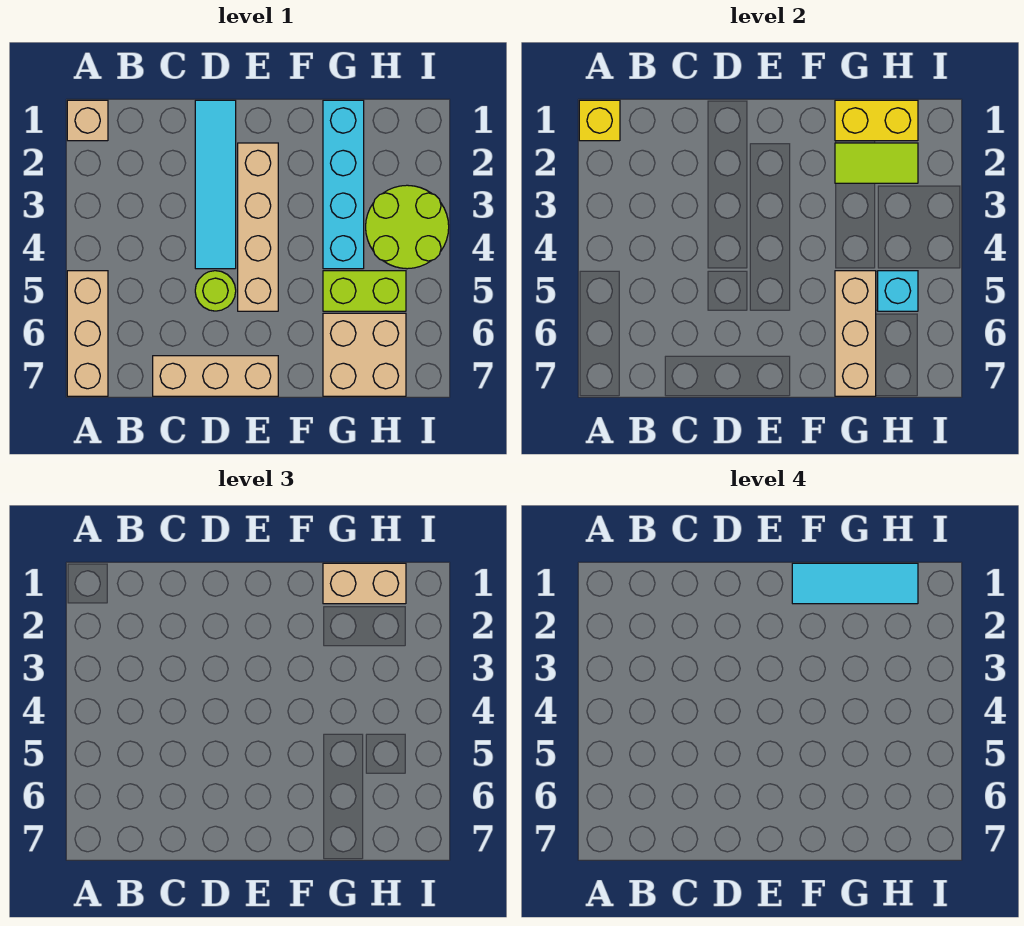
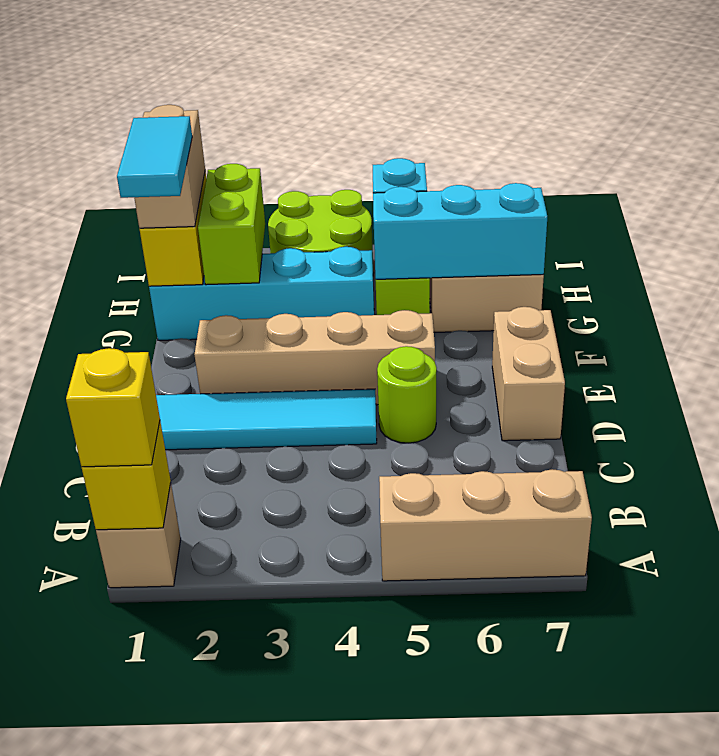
none -> yellow 1x1 brick [66,348,160,467]
tan 1x3 brick [153,356,278,396] -> tan 1x2 brick [492,307,565,441]
cyan 1x3 tile [792,563,918,604] -> cyan 1x2 tile [117,116,192,198]
lime 1x2 tile [835,143,918,183] -> lime 1x2 brick [198,164,265,285]
tan 1x3 brick [835,271,876,396] -> cyan 1x3 brick [373,183,547,279]

